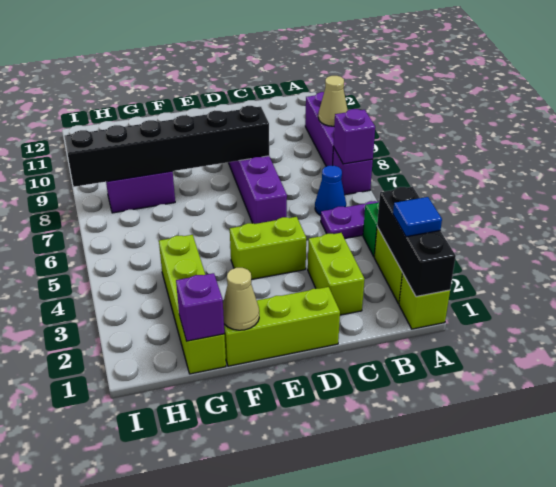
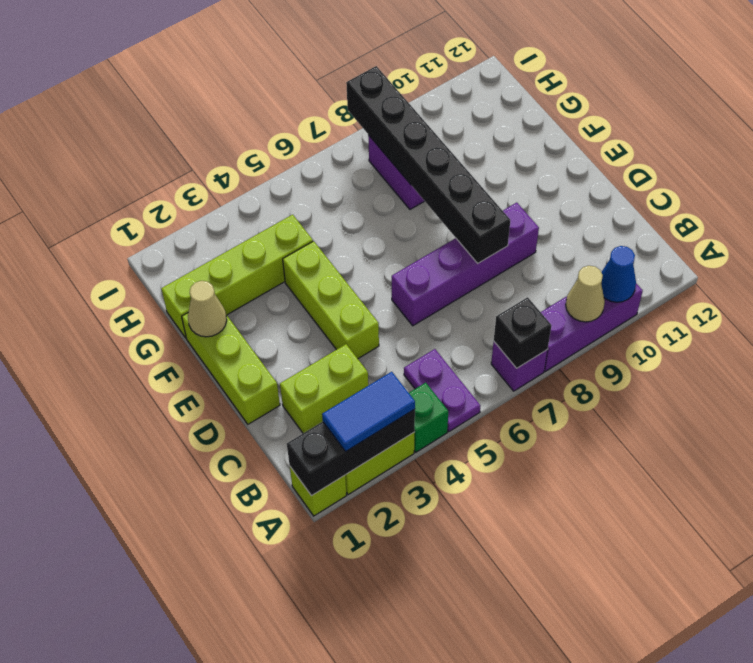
blue 1x1 tile [393,197,442,237] -> blue 1x2 tile [322,372,415,452]
purple 1x1 brick [334,109,375,164] -> black 1x1 brick [494,297,551,368]
blue 1x1 cone [315,166,346,216] -> blue 1x1 cone moved to [601,246,636,302]
lime 1x2 brick [230,217,306,280] -> lime 1x3 brick [283,241,379,358]
purple 1x1 brick [176,273,224,341] -> none

